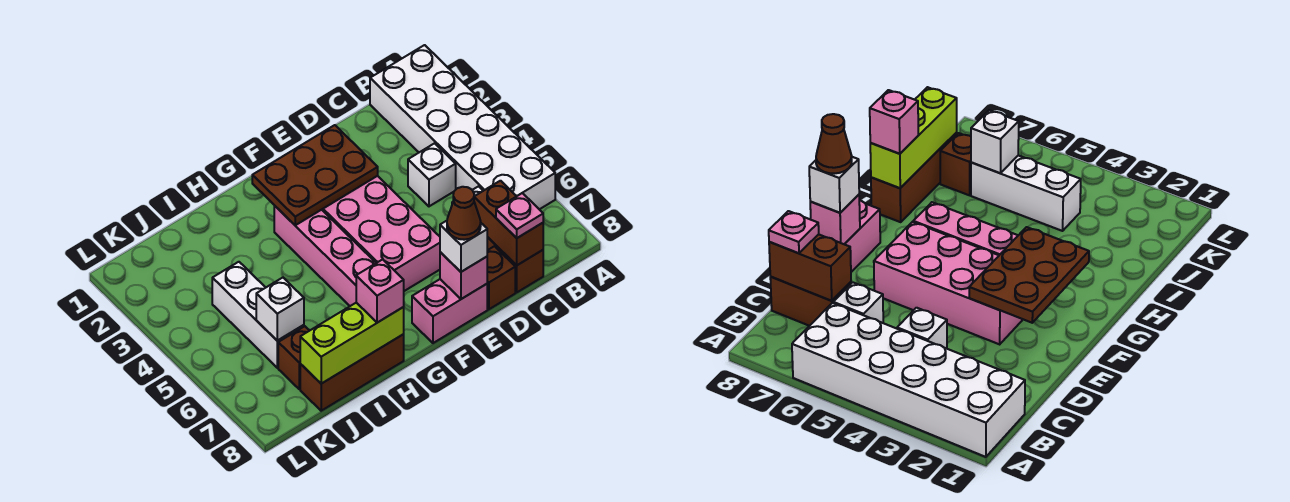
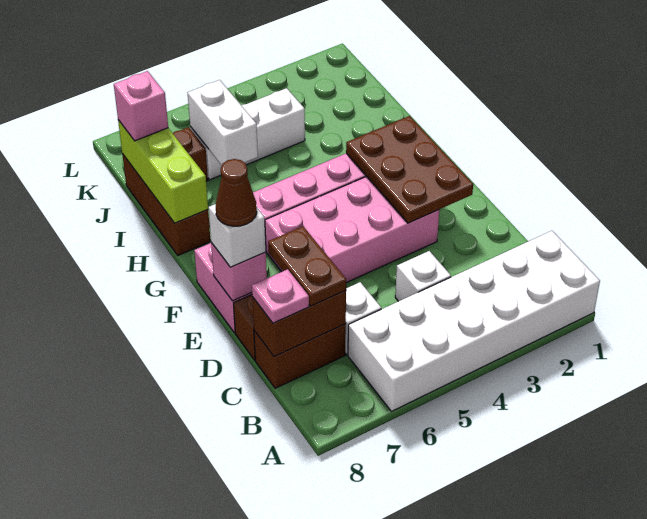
none -> brown 1x2 plate [268,226,346,306]
pink 1x1 brick [356,259,404,323] -> pink 1x1 brick moved to [114,71,168,141]
white 1x1 brick [256,278,304,341] -> white 1x2 brick [188,80,258,165]

